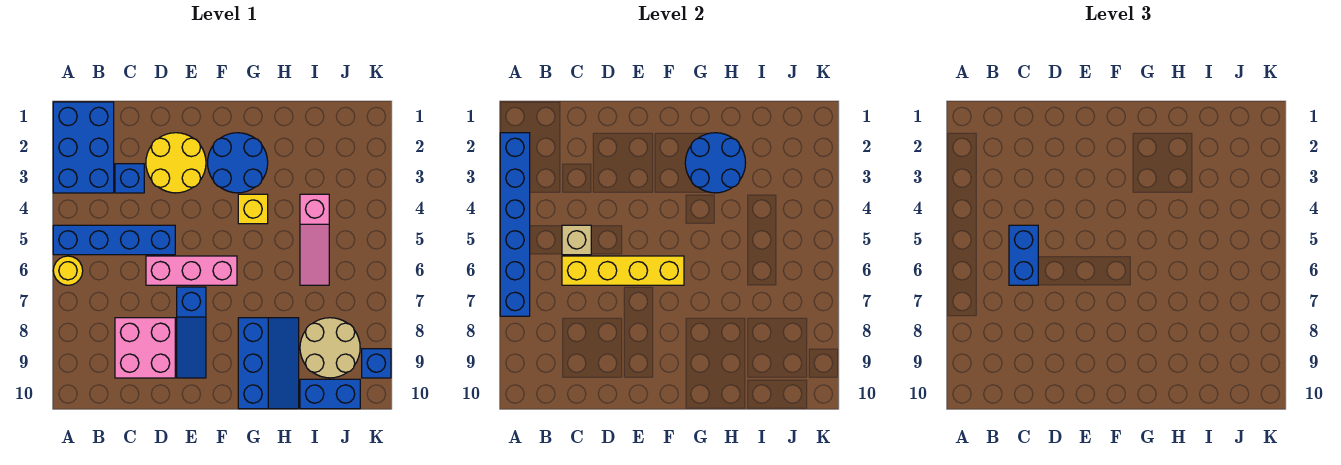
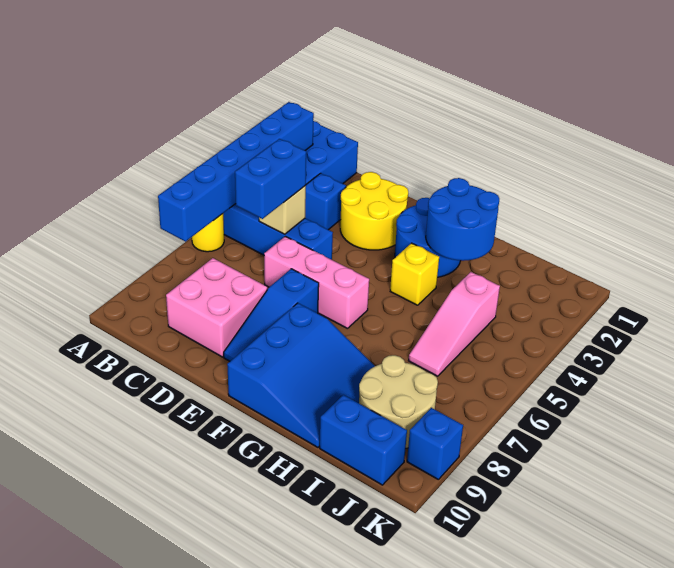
yellow 1x4 brick [562,256,684,285] -> none
blue 2x3 slope [238,318,299,409] -> blue 3x3 slope [227,303,375,447]

